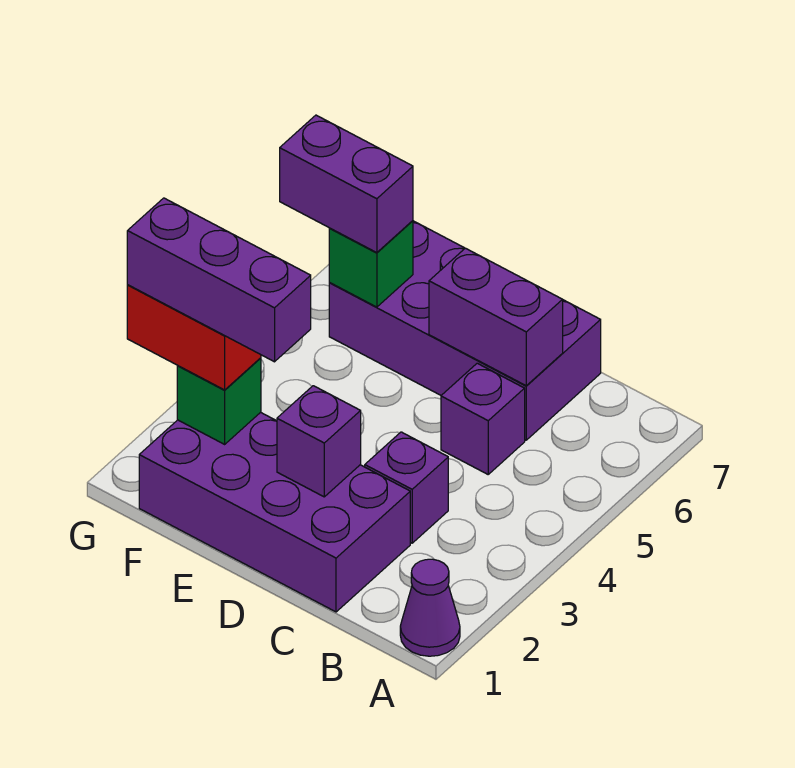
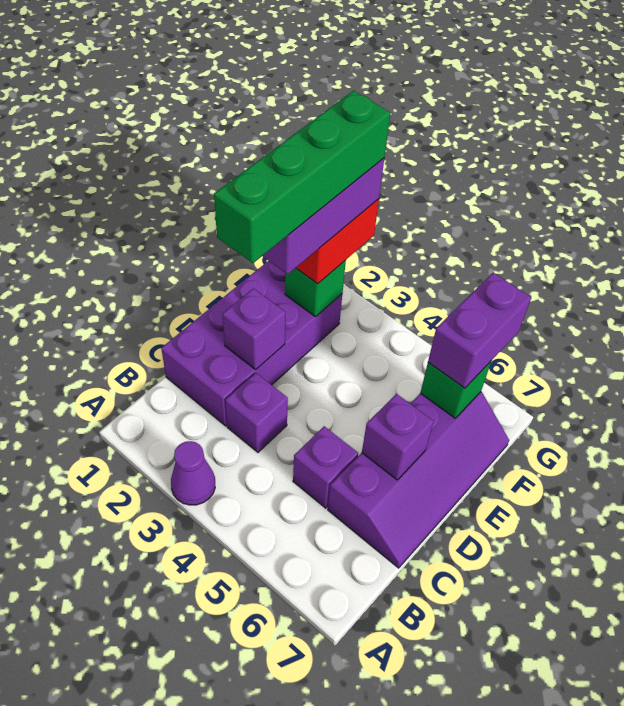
purple 1x1 cone [400,559,460,656] -> purple 1x1 cone moved to [171,441,215,505]
purple 2x4 brick [329,221,601,440] -> purple 2x4 slope [328,392,509,568]
purple 1x2 brick [429,248,563,386] -> purple 1x1 brick [362,394,434,480]
none -> green 1x4 brick [214,91,390,263]

